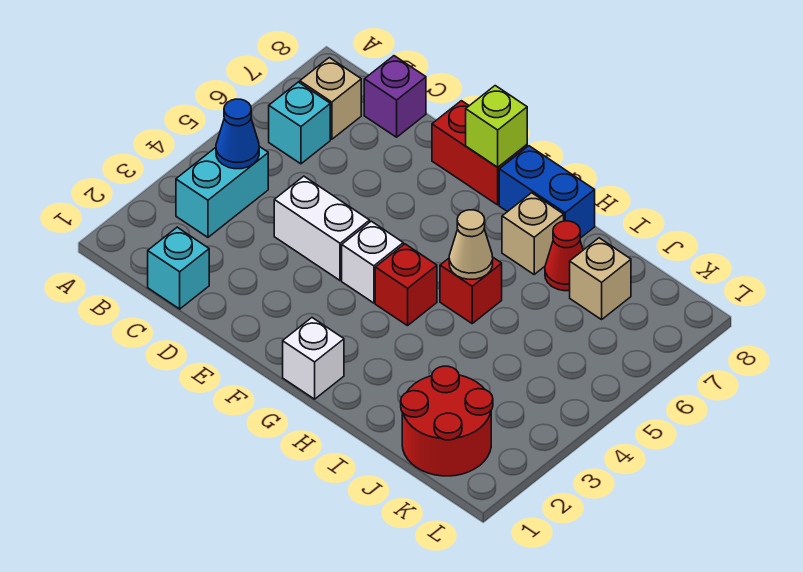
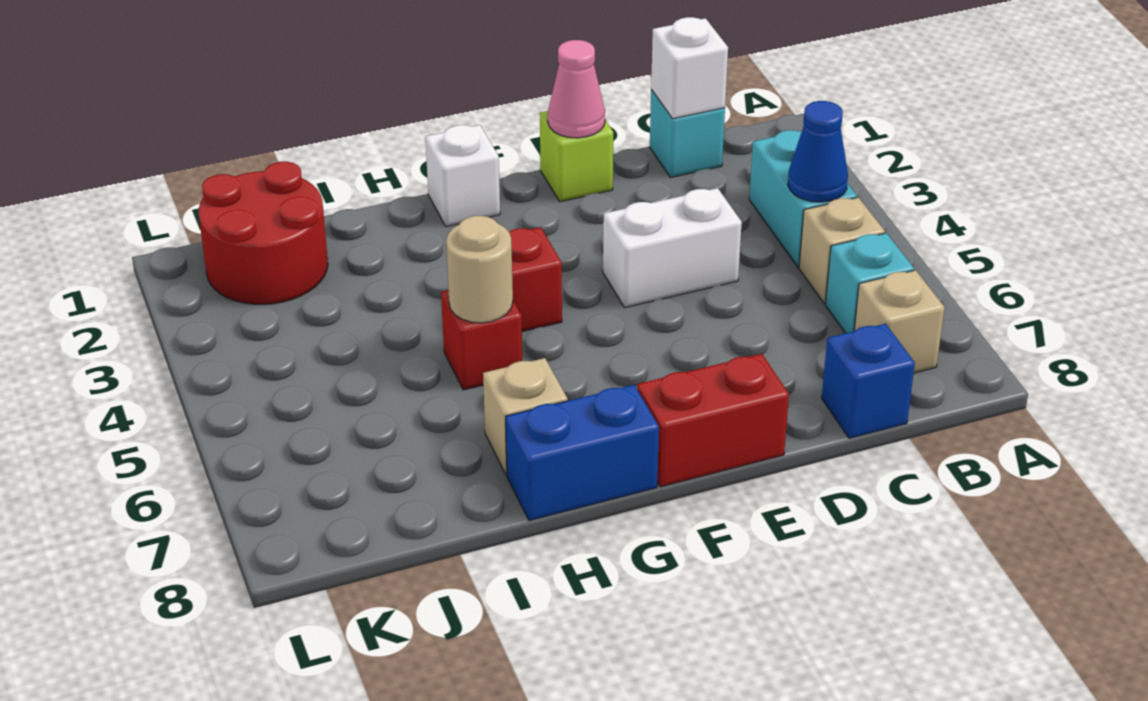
purple 1x1 brick [364,56,426,137] -> blue 1x1 brick [822,324,915,438]
none -> pink 1x1 cone [548,40,605,138]
white 1x1 brick [342,221,403,303] -> white 1x1 brick moved to [651,17,728,119]
lime 1x1 brick [466,86,527,167] -> lime 1x1 brick moved to [540,111,613,202]
tan 1x1 cone [449,210,493,279] -> tan 1x1 round brick [446,216,513,323]
red 1x1 cone [545,221,583,291] -> none
tan 1x1 brick [570,238,631,320] -> tan 1x1 brick moved to [799,197,885,304]

